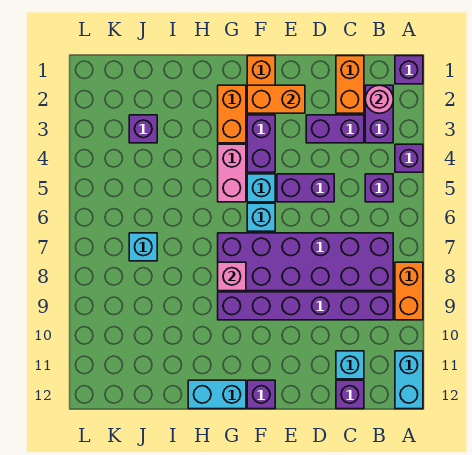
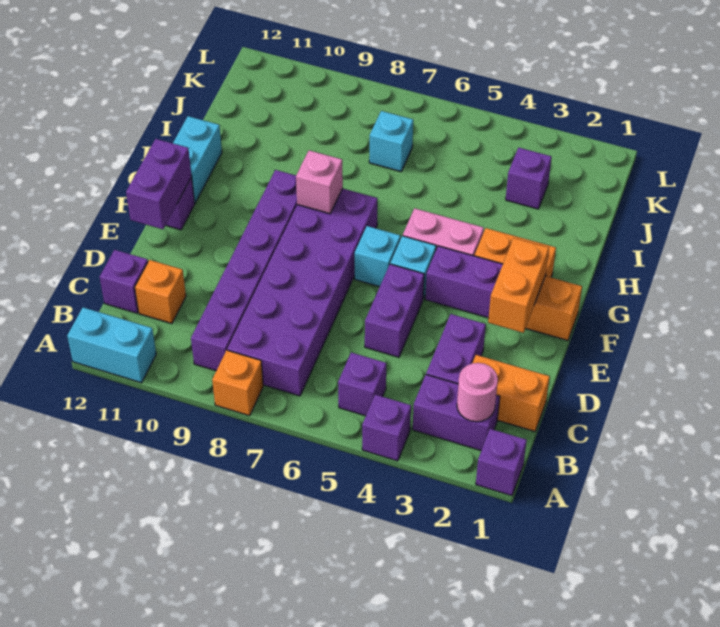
orange 1x2 brick [395,262,423,320] -> orange 1x1 brick [212,350,263,416]
cyan 1x1 brick [336,351,364,379] -> orange 1x1 brick [135,260,186,324]
none -> purple 1x2 brick [126,139,192,229]

